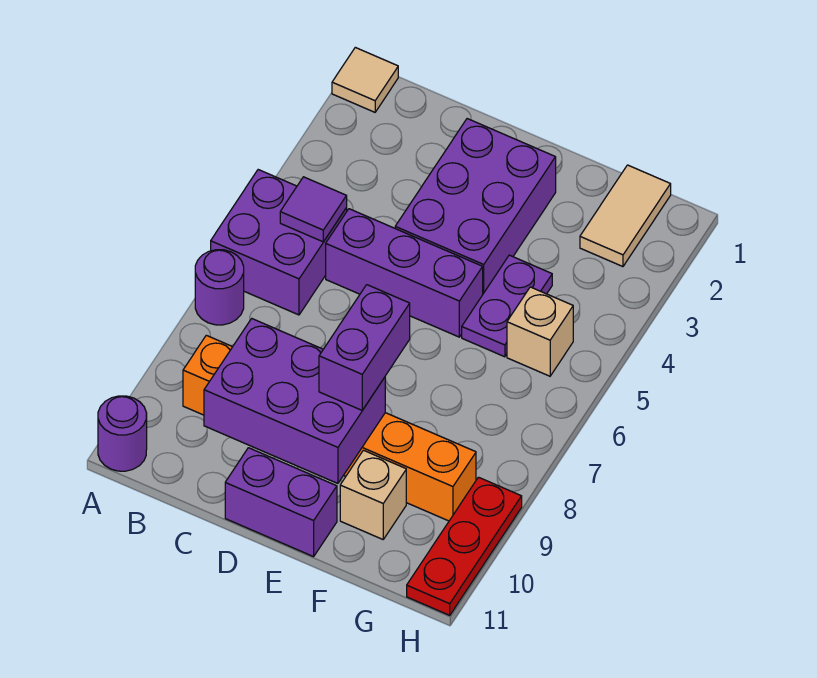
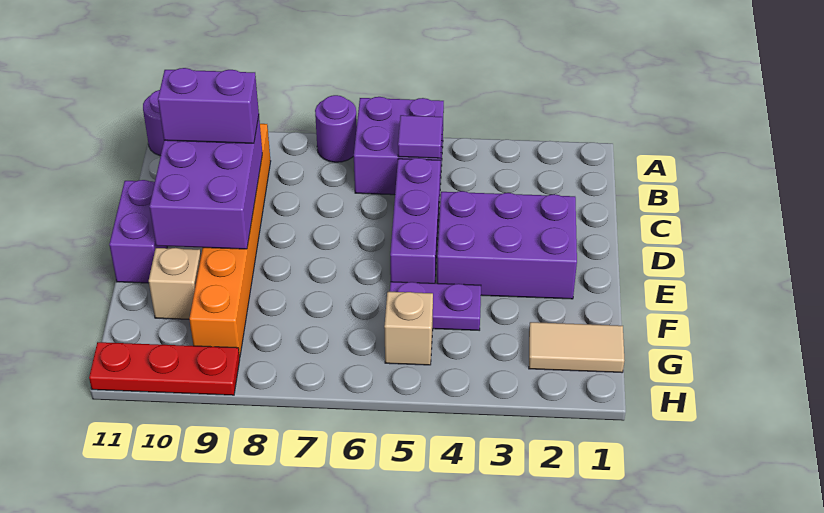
tan 1x1 tile [332,47,398,112] -> none
purple 1x2 brick [319,285,410,410] -> purple 1x2 brick moved to [158,68,259,143]

